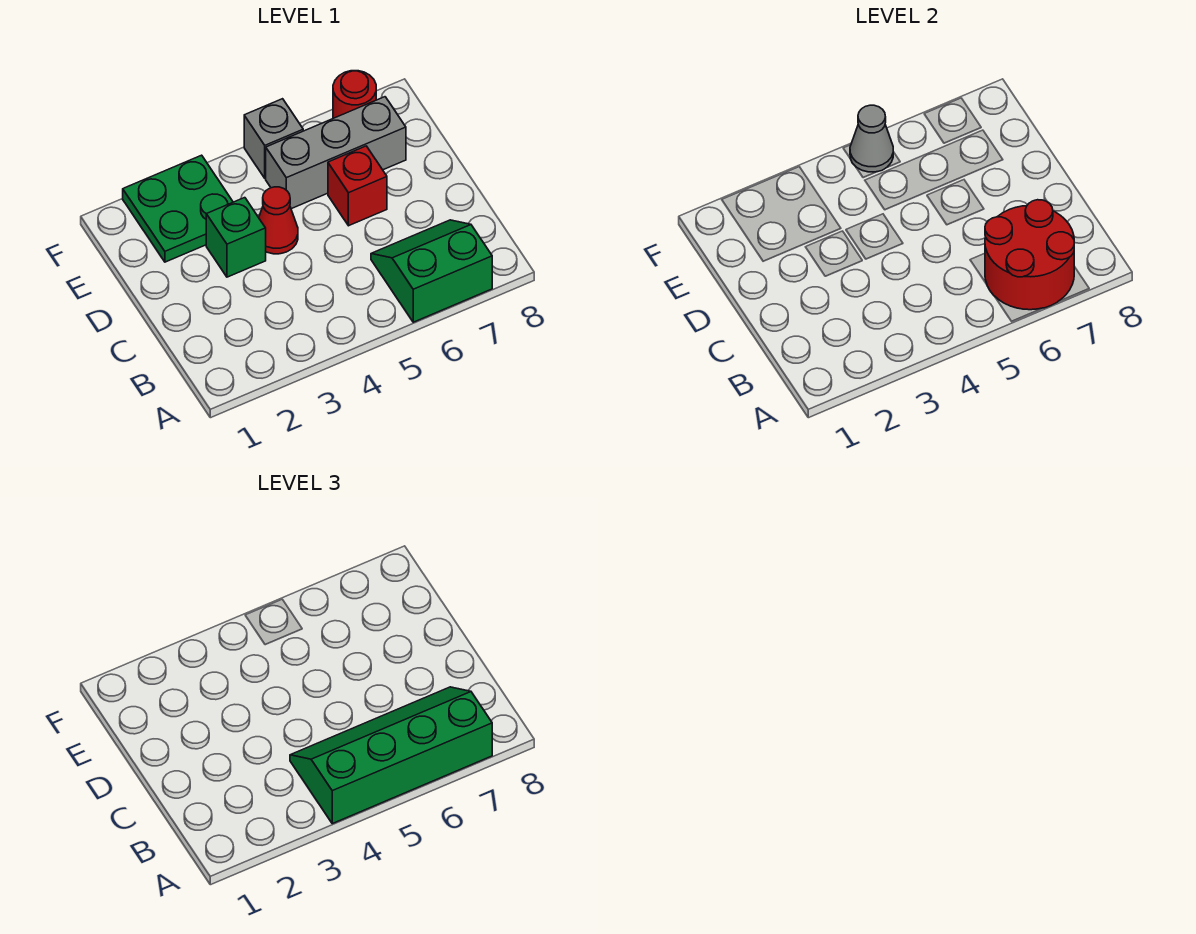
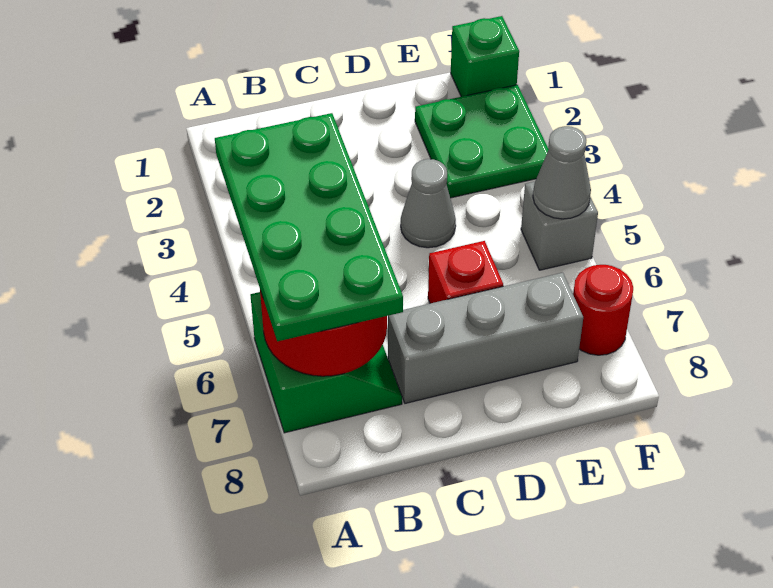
green 2x4 slope [290,687,492,824] -> green 2x4 plate [215,113,403,341]
green 1x1 brick [206,198,266,277] -> green 1x1 brick moved to [451,16,519,97]
red 1x1 cone [259,187,298,254] -> grey 1x1 cone [401,159,456,248]
grey 1x3 brick [266,97,406,209] -> grey 1x3 brick turned to [388,273,583,403]

